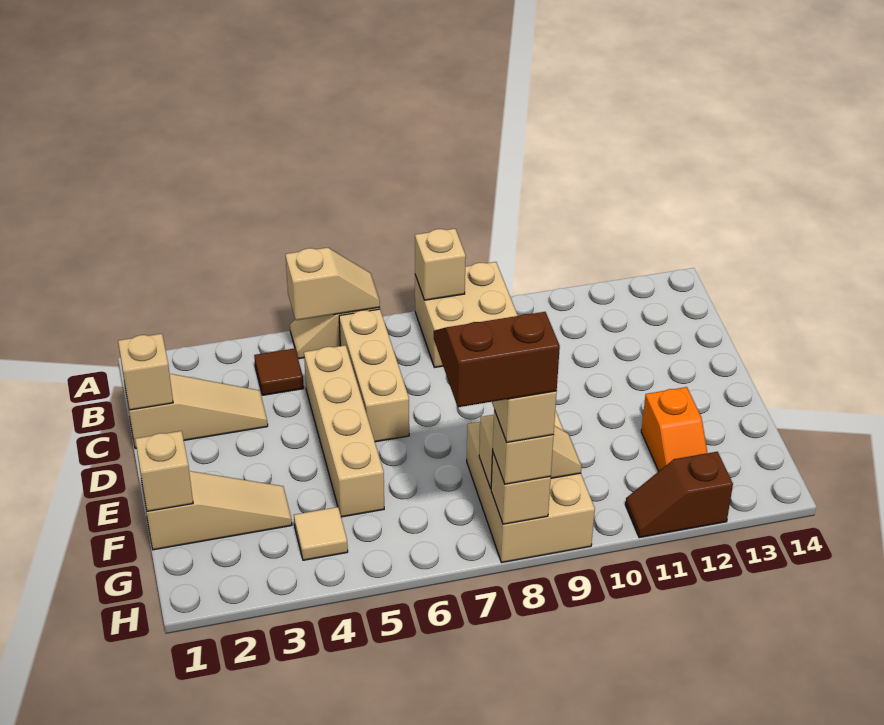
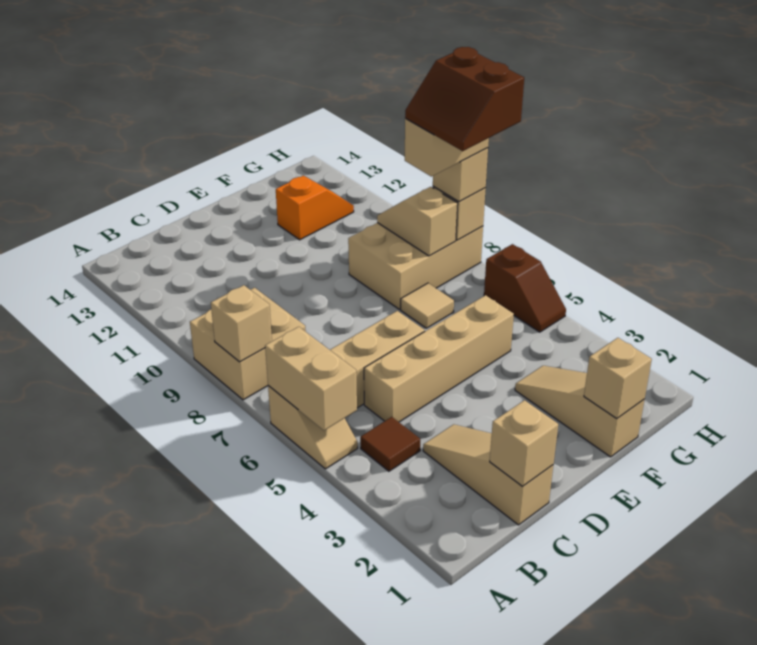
tan 1x2 slope [285,248,380,320] -> tan 1x2 brick [265,327,357,430]
tan 1x1 tile [294,507,348,560] -> tan 1x1 tile moved to [401,283,454,328]
brown 1x2 slope [625,452,733,538] -> brown 1x2 slope moved to [484,244,566,332]

